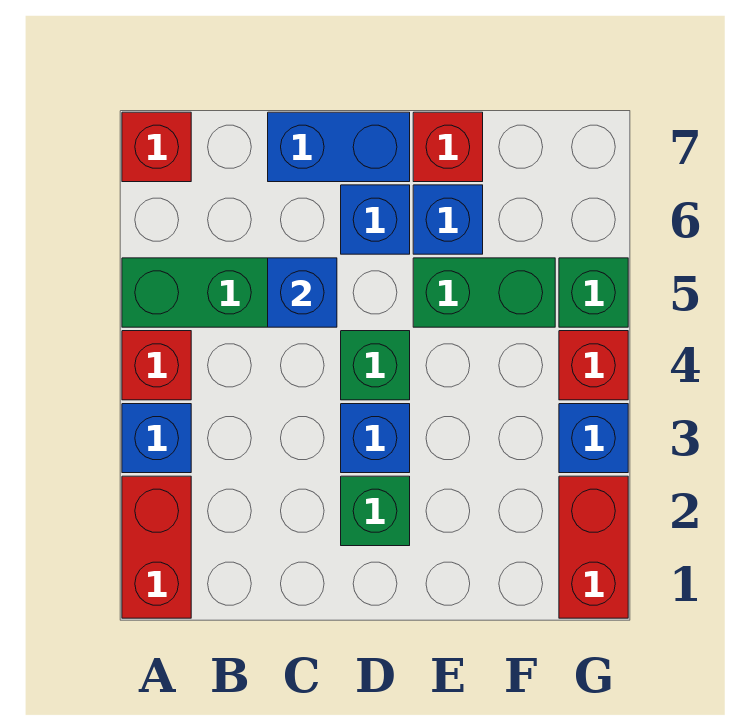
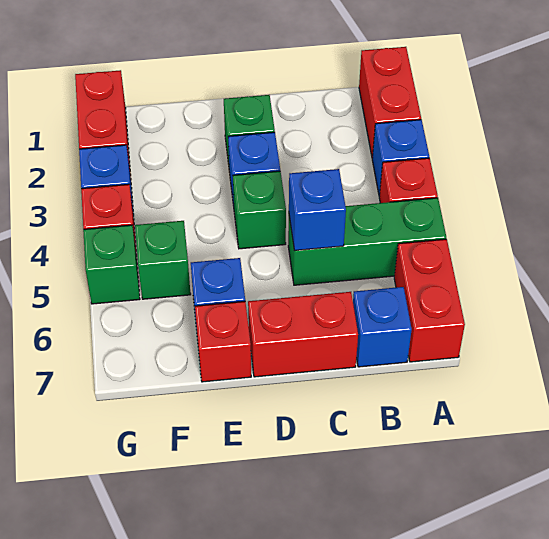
red 1x1 brick [122,112,191,182] -> red 1x2 brick [394,239,465,362]
blue 1x2 brick [268,112,410,182] -> red 1x2 brick [248,292,358,377]
blue 1x1 brick [341,185,410,254] -> blue 1x1 brick moved to [353,287,412,367]
green 1x2 brick [413,258,555,327] -> green 1x1 brick [135,221,191,299]

